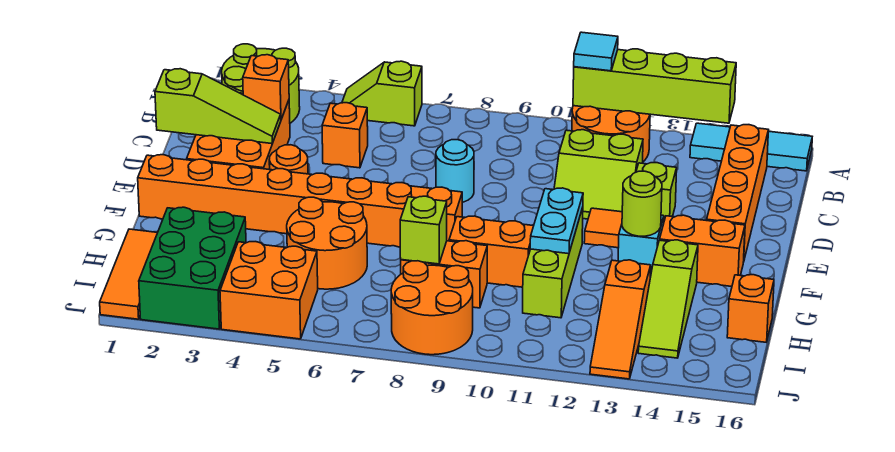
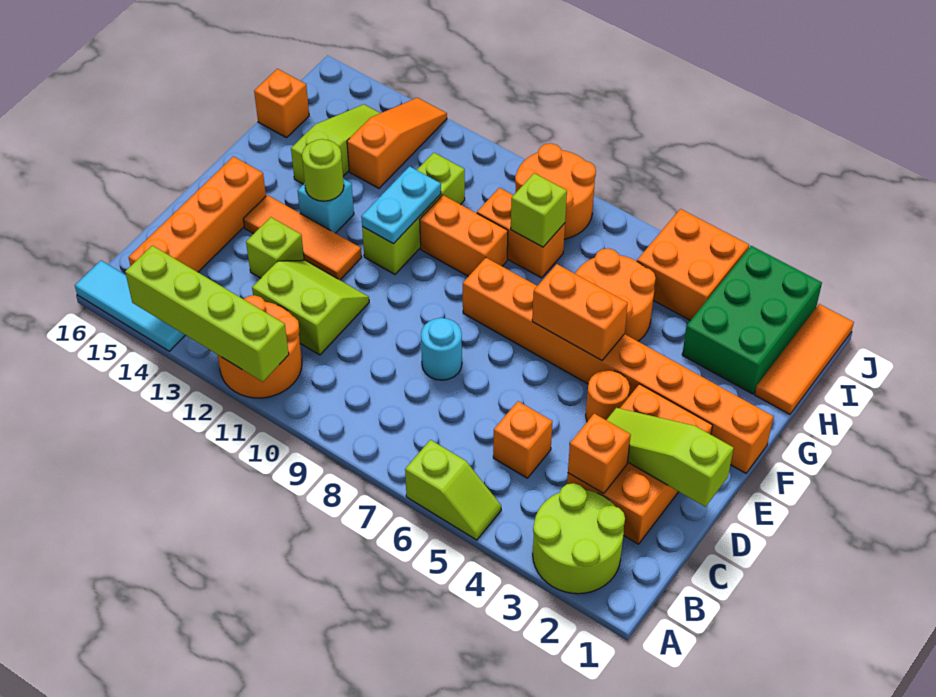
cyan 1x1 tile [574,32,618,71] -> none
orange 1x2 brick [660,215,745,286] -> orange 1x2 brick moved to [532,264,628,360]

